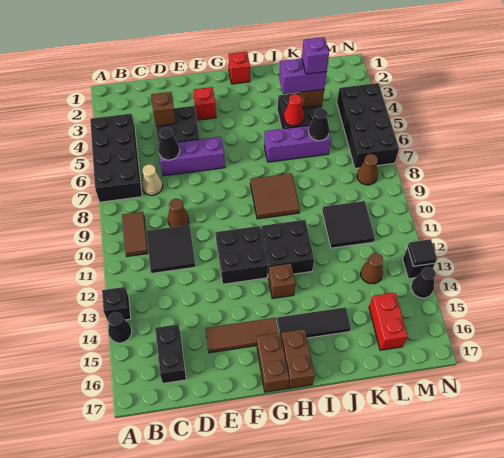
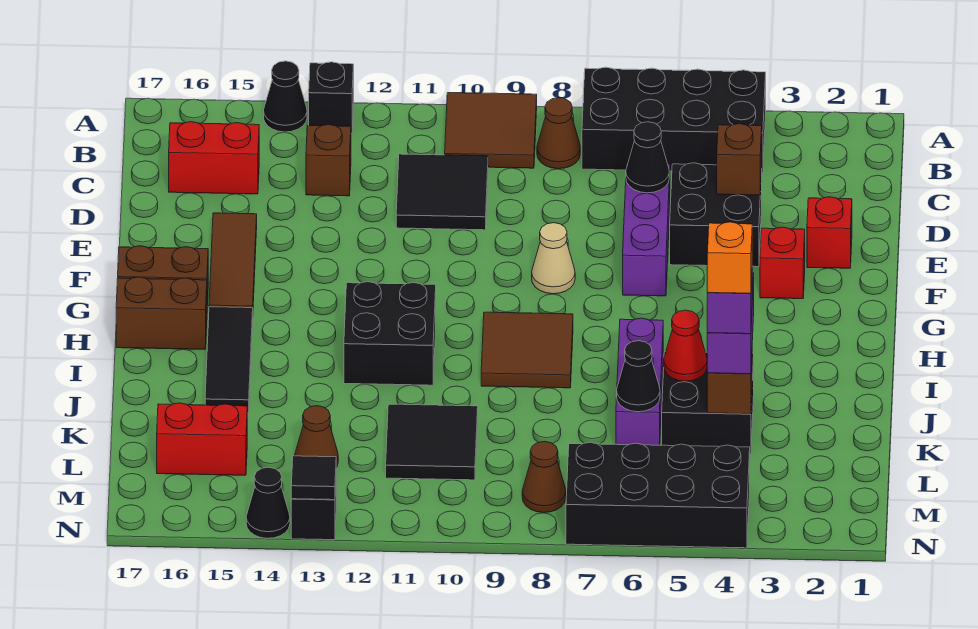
brown 1x2 tile [122,212,148,256] -> brown 2x2 tile [445,93,537,168]
tan 1x1 cone [142,164,163,195] -> tan 1x1 cone moved to [532,223,575,294]
black 1x2 brick [155,324,186,383] -> red 1x2 brick [169,122,259,194]
brown 1x1 cone [168,199,189,227] -> brown 1x1 cone moved to [537,98,580,169]
black 2x2 brick [216,226,268,284] -> none
red 1x1 brick [228,52,250,84] -> red 1x1 brick moved to [807,197,852,268]
brown 1x1 brick [268,263,295,299] -> brown 1x1 brick moved to [306,124,351,196]
none -> orange 1x1 brick [707,222,752,293]

